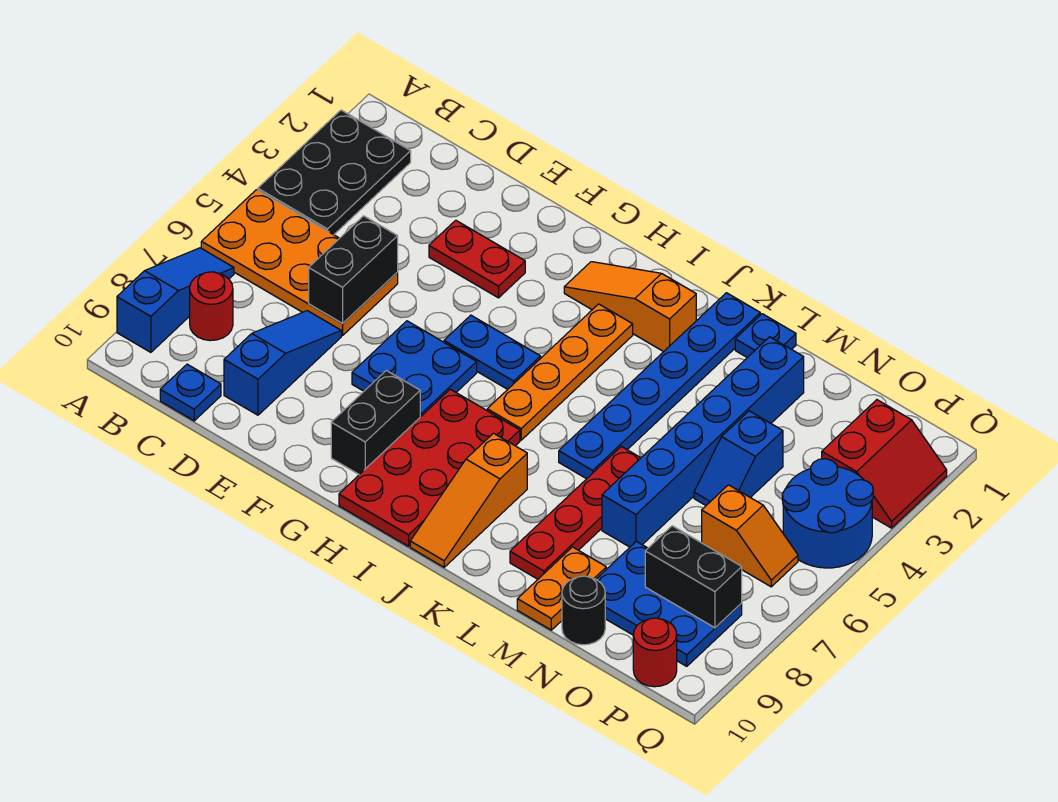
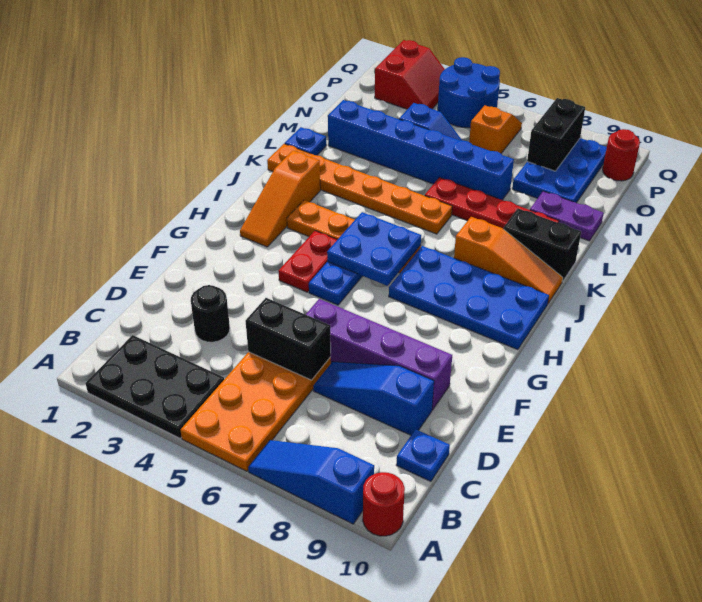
red 1x1 round brick [190,272,233,341] -> red 1x1 round brick moved to [363,472,405,536]
red 1x2 plate [429,220,525,298] -> red 1x2 plate moved to [278,231,338,292]
none -> purple 1x4 brick [306,299,452,410]
blue 2x2 plate [352,321,477,417] -> blue 2x2 plate moved to [327,212,421,286]
black 1x2 brick [331,370,420,475] -> black 1x2 brick moved to [504,209,581,282]
red 2x4 plate [339,389,520,546] -> blue 2x4 plate [389,246,549,350]
blue 1x6 plate [559,293,760,479] -> orange 1x6 plate [267,144,452,234]
orange 1x2 plate [517,547,606,630] -> purple 1x2 plate [530,191,604,241]
black 1x1 round brick [562,576,605,645] -> black 1x1 round brick moved to [191,285,230,342]
red 2x2 slope [822,400,947,528] -> red 2x2 slope turned to [375,40,445,109]

